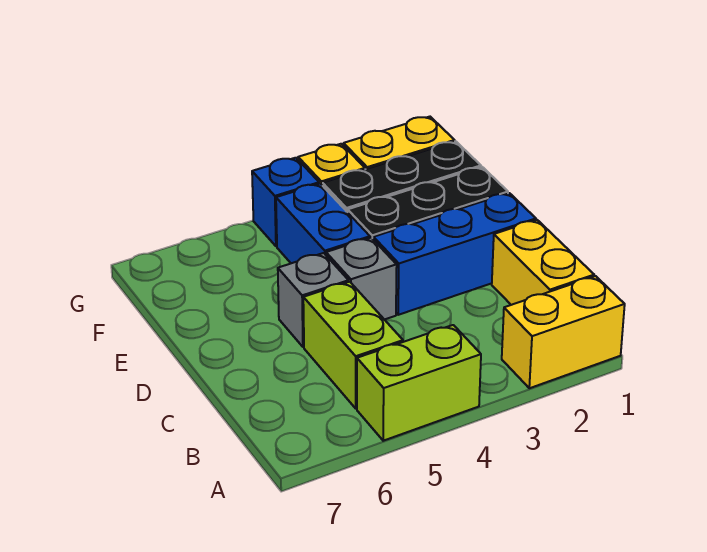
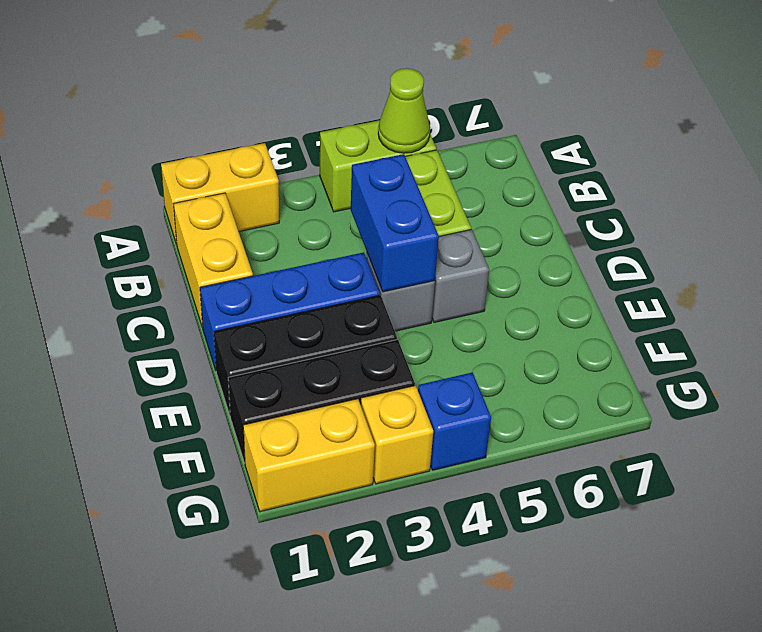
none -> lime 1x1 cone [378,68,430,153]
blue 1x2 brick [276,184,370,263] -> blue 1x2 brick moved to [351,154,439,292]

